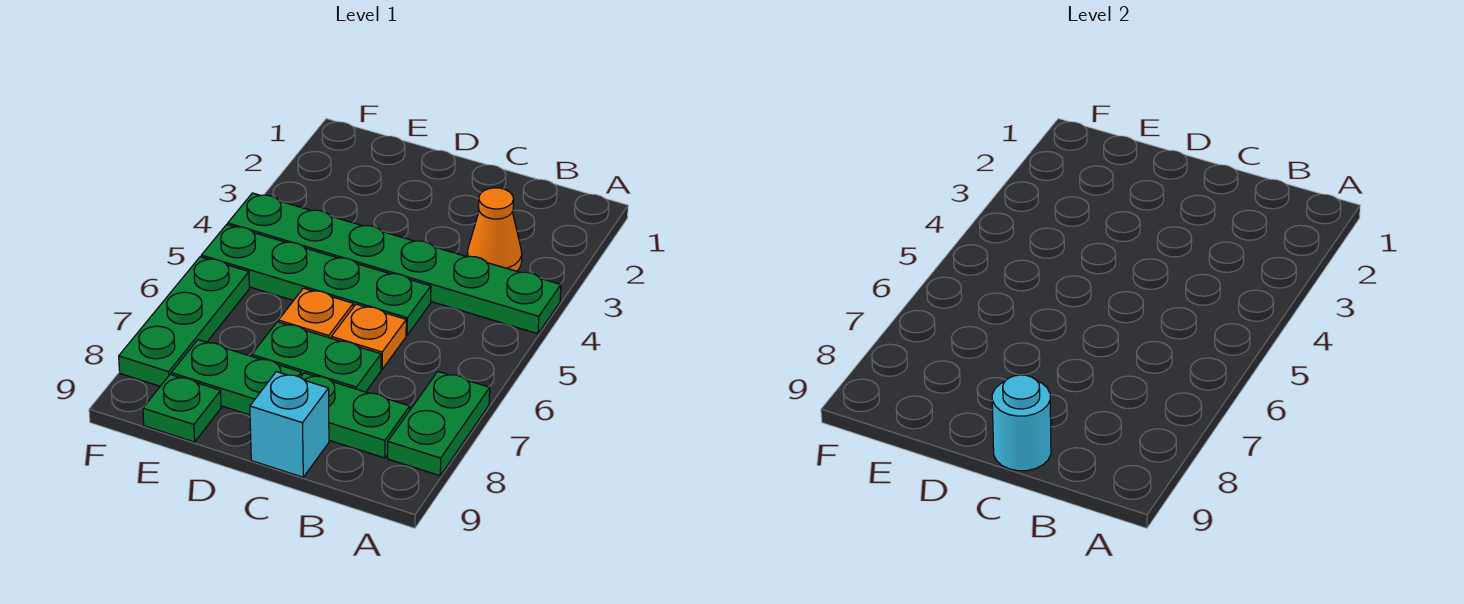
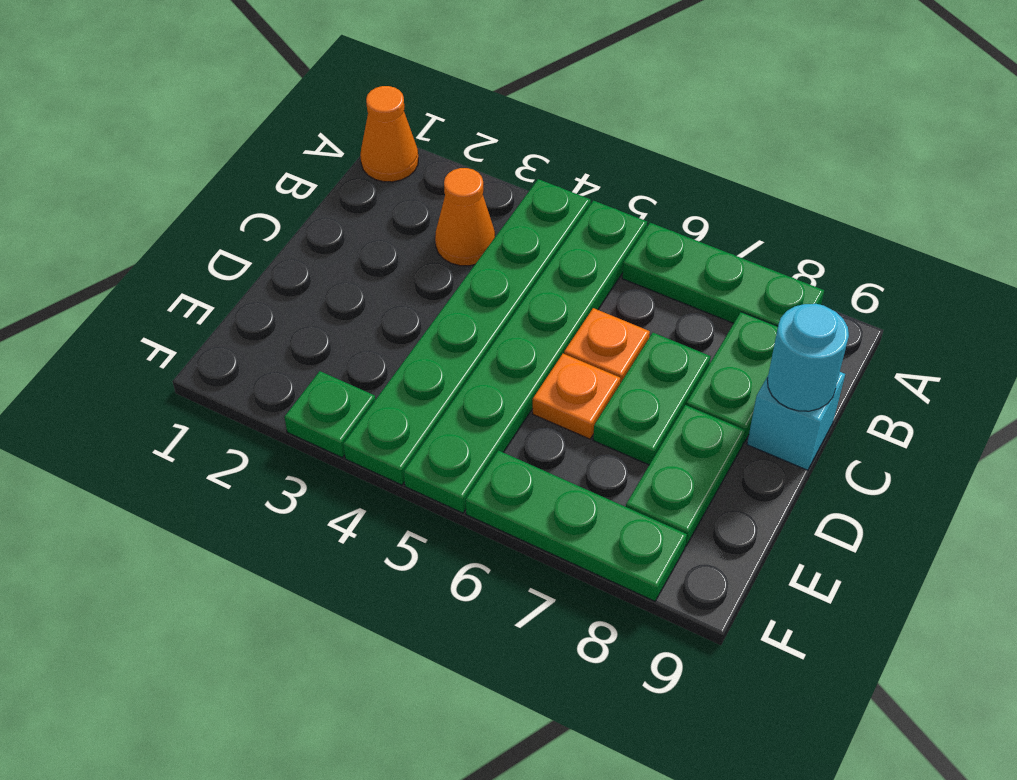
none -> orange 1x1 cone [360,86,418,182]
green 1x2 plate [388,372,490,476] -> green 1x3 plate [622,223,824,326]
green 1x4 plate [201,225,431,335] -> green 1x6 plate [404,201,647,513]
green 1x1 plate [143,374,221,442] -> green 1x1 plate moved to [284,371,375,458]

